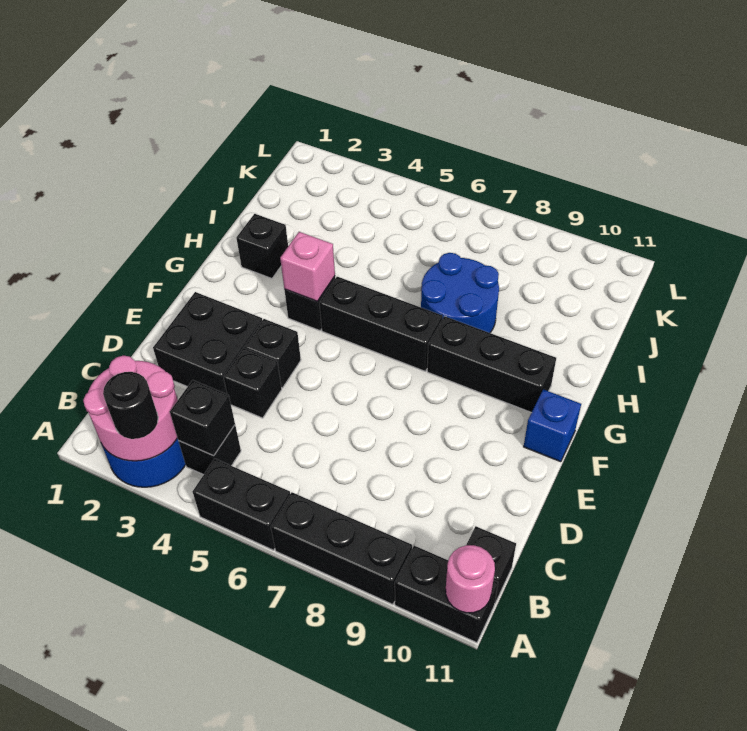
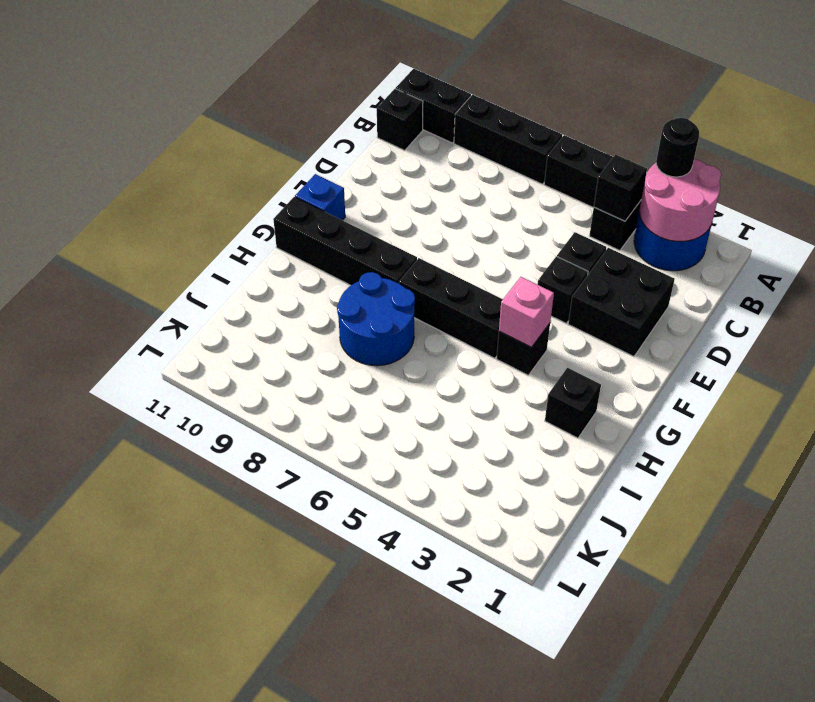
pink 1x1 round brick [446,545,495,613] -> none
black 1x3 brick [427,316,556,413] -> black 1x4 brick [273,197,417,285]

